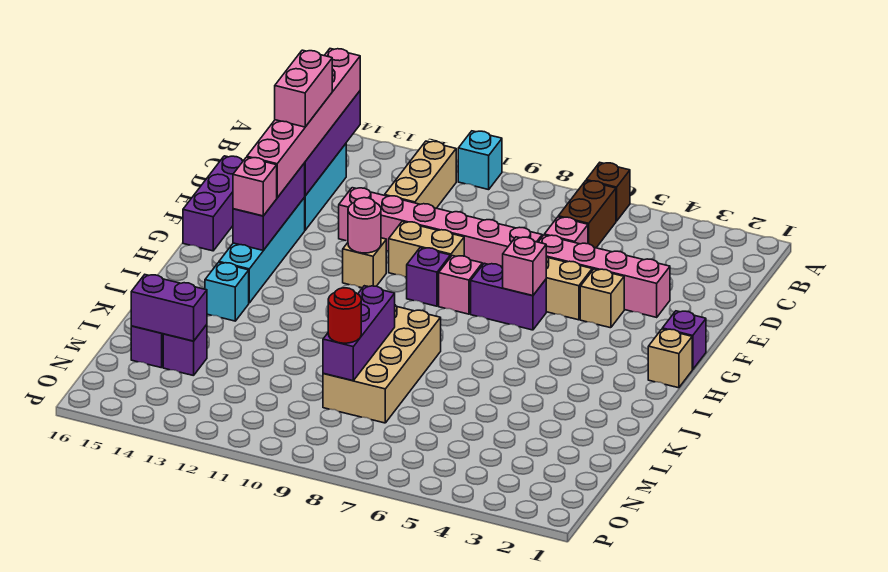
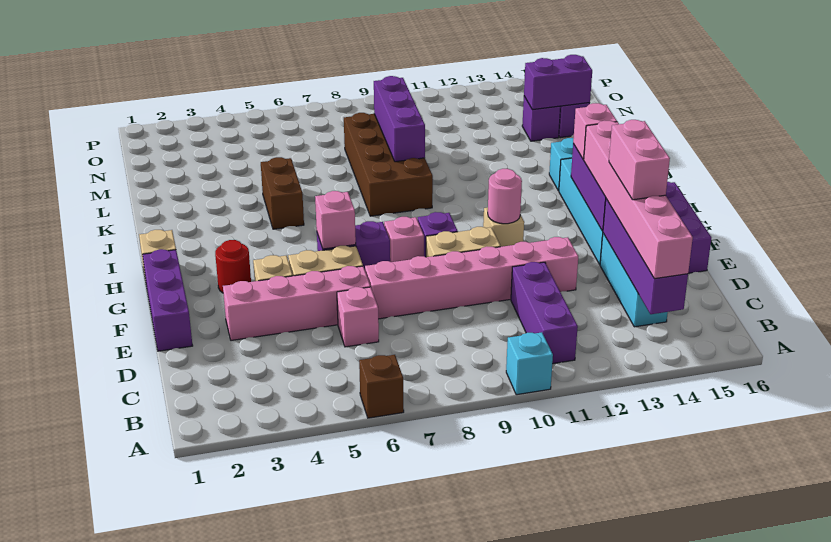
brown 1x2 brick [558,181,616,248] -> brown 1x2 brick moved to [260,157,304,229]
tan 1x3 brick [385,141,456,208] -> purple 1x3 brick [511,262,578,364]
purple 1x1 brick [662,311,706,370] -> purple 1x3 brick [143,249,193,351]
tan 2x4 brick [323,305,441,423] -> brown 2x4 brick [344,113,433,216]
red 1x1 round brick [328,288,361,343] -> red 1x1 round brick moved to [215,240,251,293]

